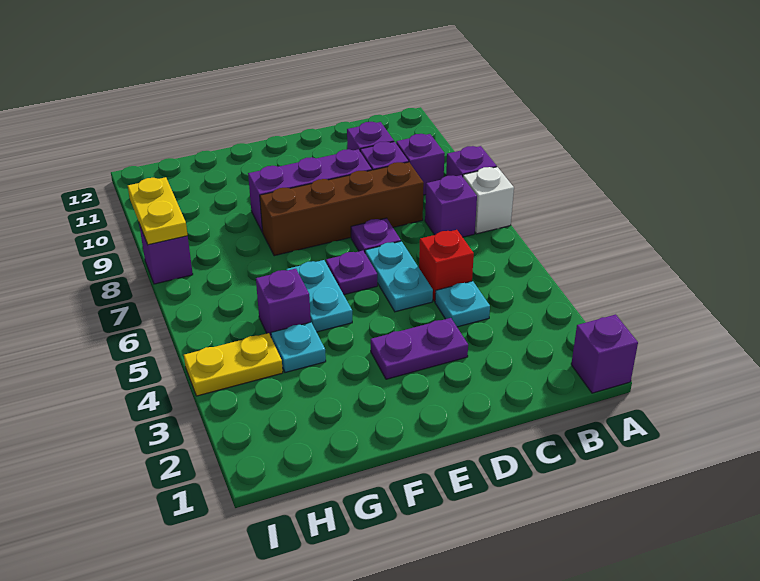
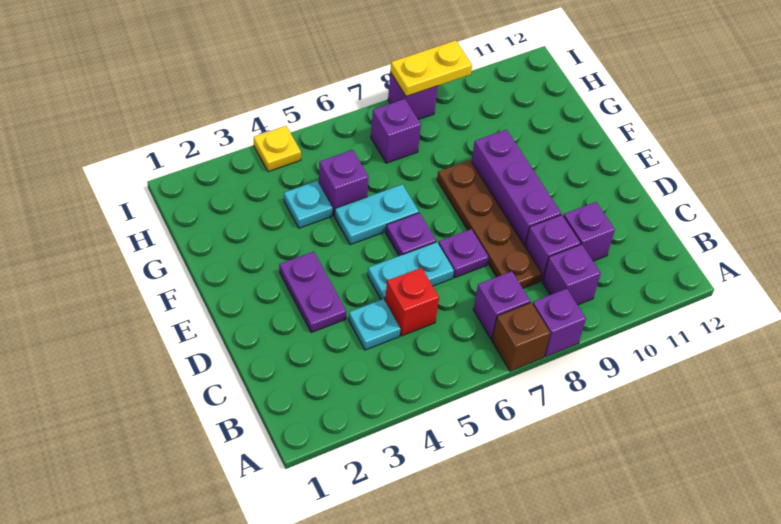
purple 1x1 brick [571,314,638,393] -> purple 1x1 brick moved to [371,99,421,163]
white 1x1 brick [463,167,514,234] -> brown 1x1 brick [492,303,550,371]
brown 1x4 brick [260,162,424,256] -> brown 1x4 plate [437,160,542,288]
yellow 1x2 plate [184,333,283,396] -> yellow 1x1 plate [254,126,301,172]

